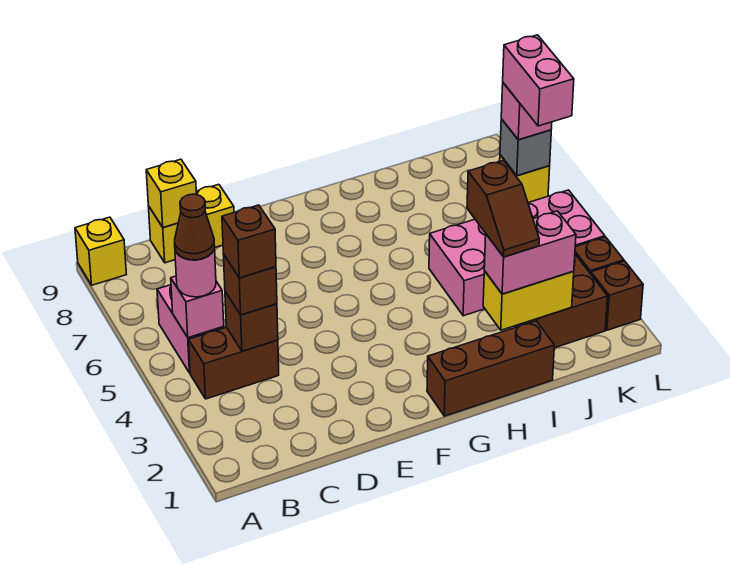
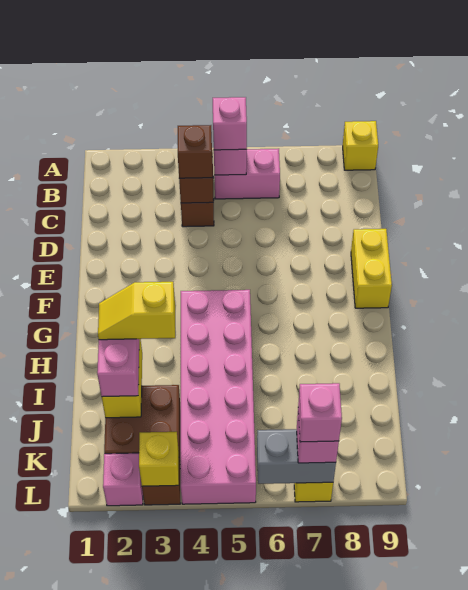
pink 1x1 round brick [175,246,216,297] -> pink 1x1 brick [213,97,247,150]
brown 1x1 cone [175,194,214,260] -> none
brown 1x1 brick [222,205,276,278] -> none
yellow 1x2 brick [148,184,234,263] -> yellow 1x2 brick moved to [351,229,392,308]
yellow 1x1 brick [146,159,196,228] -> yellow 1x1 brick moved to [139,432,179,486]
brown 1x3 brick [427,321,554,416] -> none
brown 1x2 slope [467,160,539,257] -> yellow 1x2 slope [98,282,175,340]
pink 2x4 brick [429,190,605,316] -> pink 2x6 brick [181,290,256,504]
brown 1x1 brick [591,261,643,330] -> pink 1x1 brick [103,453,143,506]
pink 1x2 brick [503,35,574,126] -> pink 1x1 brick [298,383,342,442]
grey 1x1 brick [500,119,551,176] -> grey 1x2 brick [257,429,336,484]

